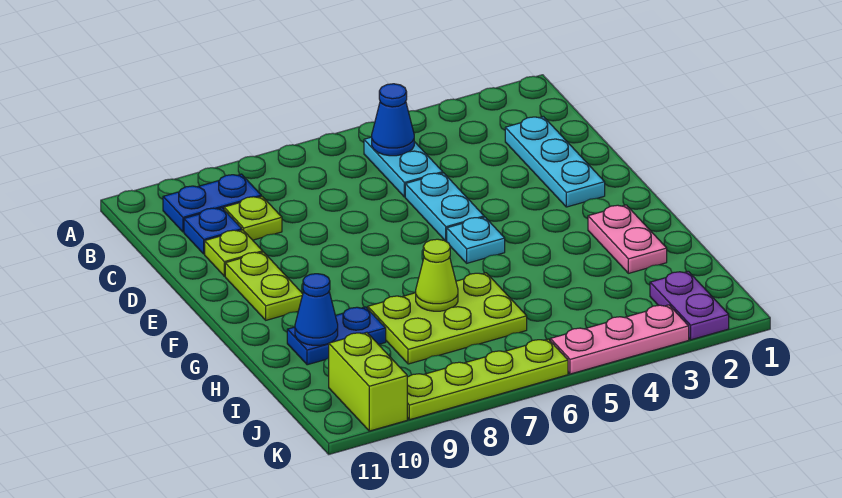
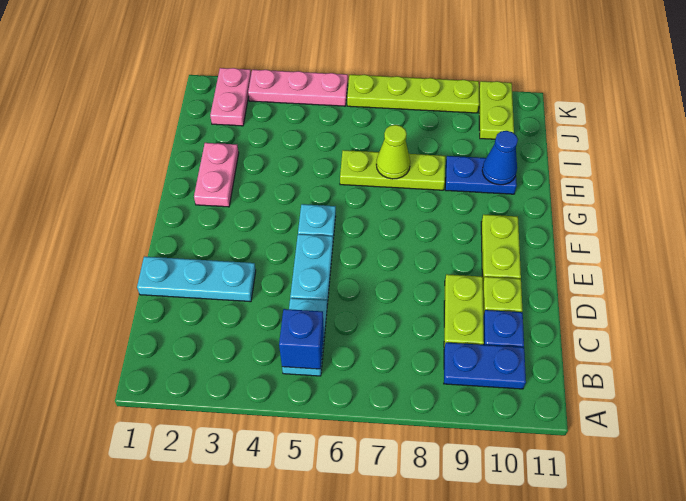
blue 1x1 cone [372,84,414,156] -> blue 1x1 brick [279,309,324,369]
cyan 1x3 plate [505,116,605,207] -> cyan 1x3 plate turned to [137,257,256,302]
lime 1x1 plate [224,196,282,240] -> lime 1x2 plate [444,274,484,347]
lime 2x3 plate [368,273,527,364] -> lime 1x3 plate [340,150,445,190]
purple 1x2 plate [650,271,729,340] -> pink 1x2 plate [210,68,251,126]
lime 1x2 brick [329,333,407,431] -> lime 1x2 plate [479,81,514,139]

